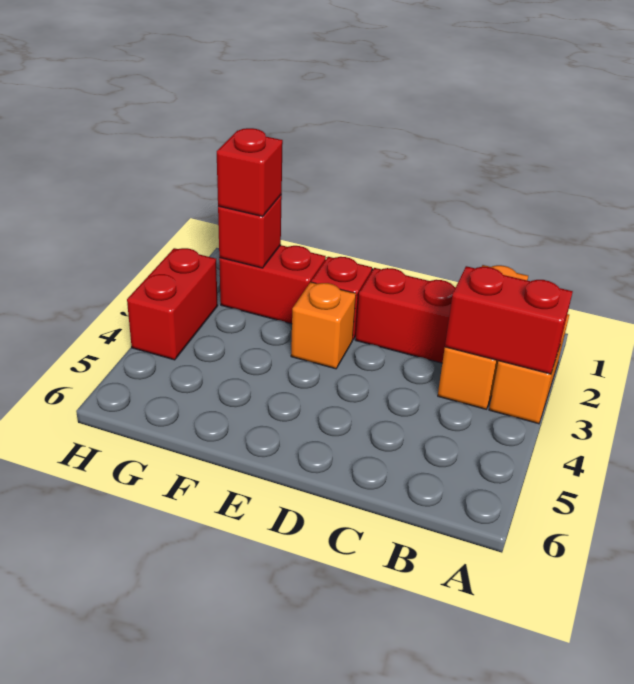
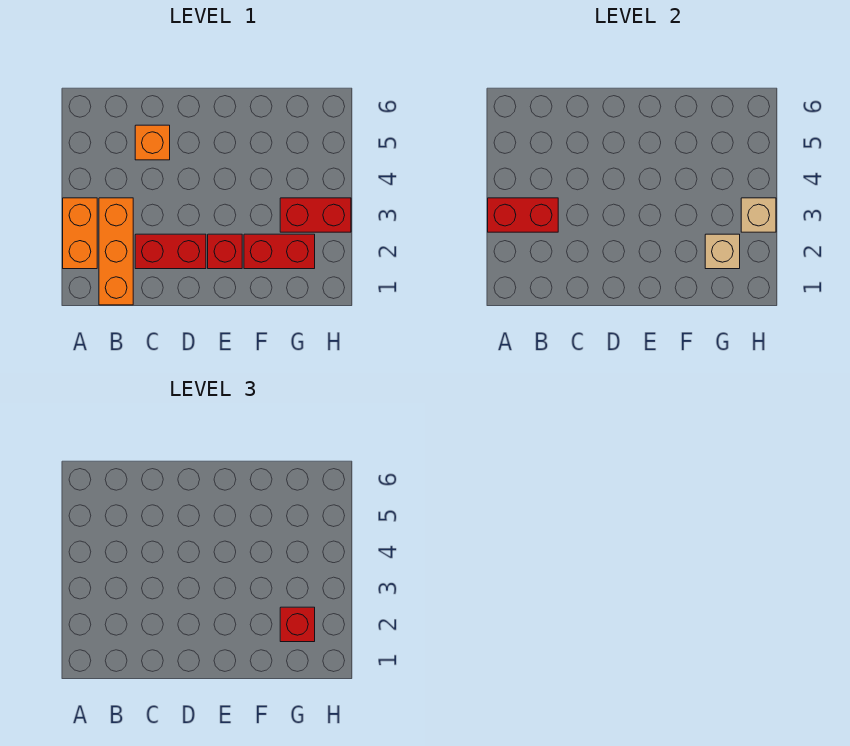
orange 1x1 brick [291,282,356,369] -> orange 1x1 brick moved to [135,125,170,160]
red 1x1 brick [218,195,282,268] -> tan 1x1 brick [705,234,740,269]
red 1x2 brick [127,248,218,360] -> red 1x2 brick turned to [280,198,351,232]
none -> tan 1x1 brick [741,198,776,232]

